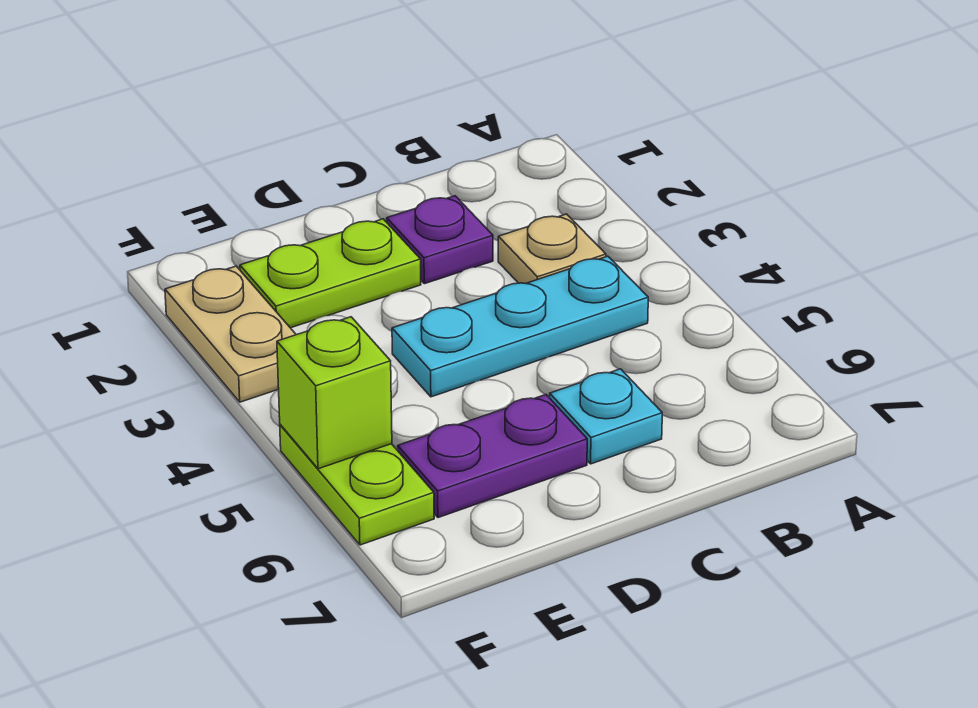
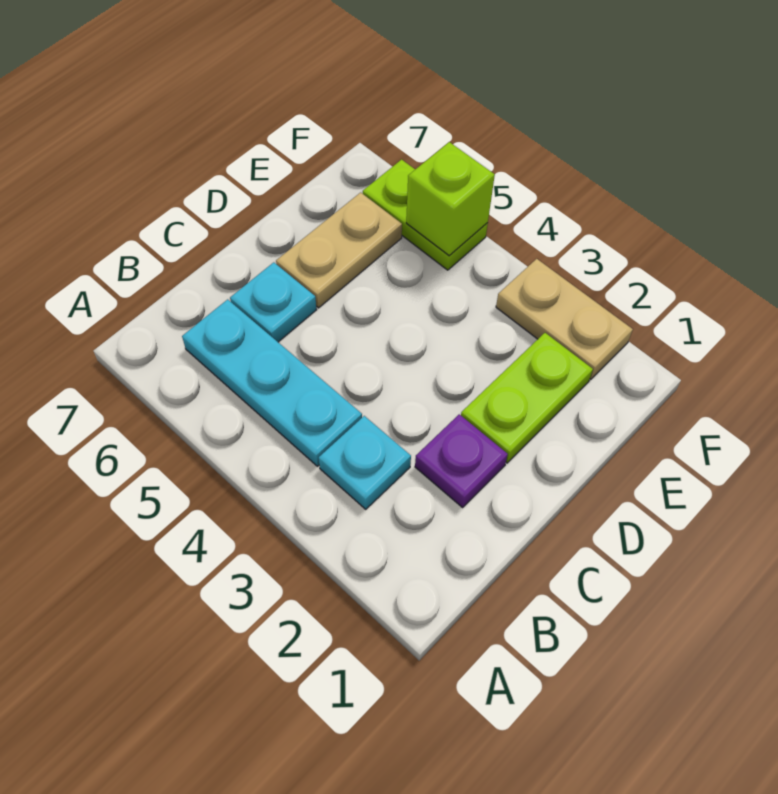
tan 1x1 plate [498,214,606,284] -> cyan 1x1 plate [319,416,411,509]
cyan 1x3 plate [392,256,648,397] -> cyan 1x3 plate turned to [182,299,362,466]
purple 1x2 plate [398,395,587,518] -> tan 1x2 plate [276,192,402,308]

